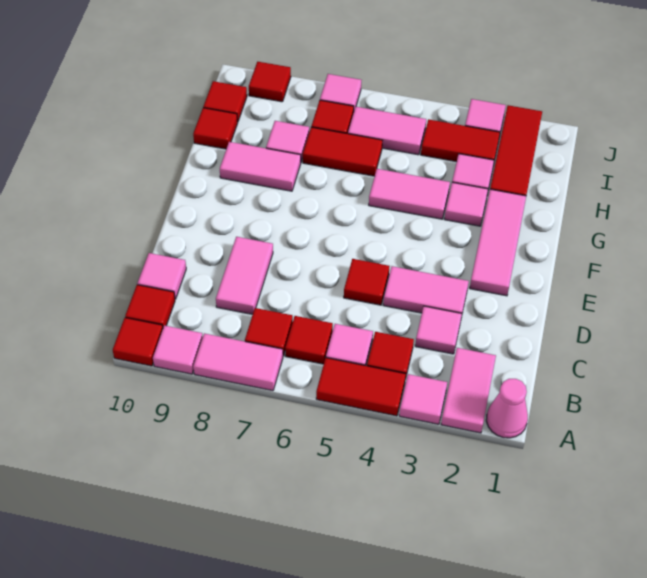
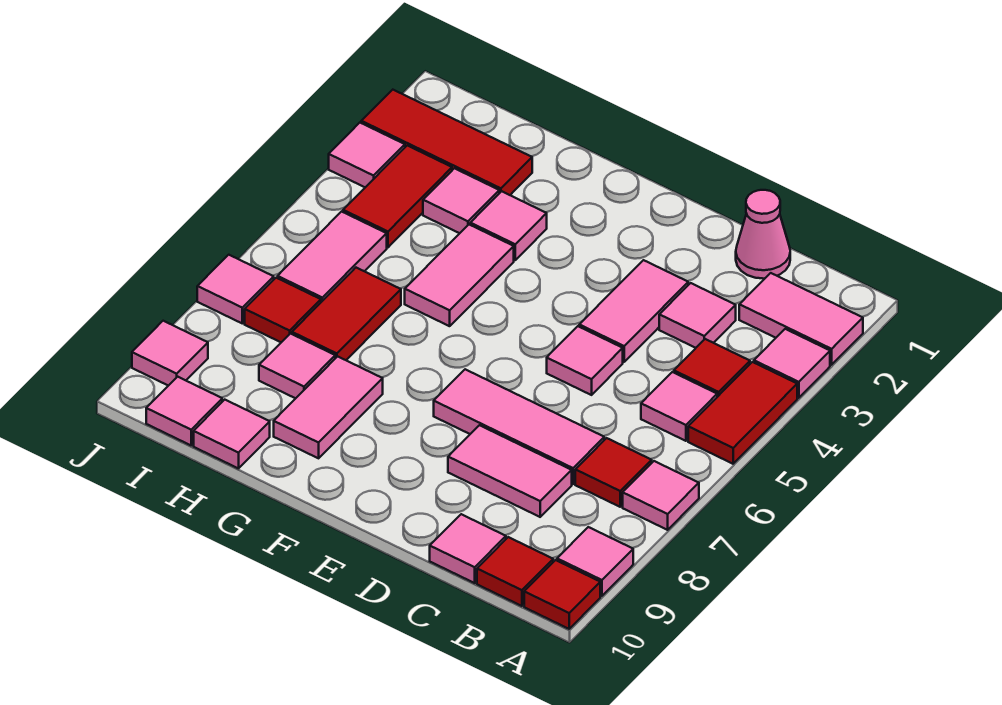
pink 1x1 cone [486,379,528,438] -> pink 1x1 cone moved to [736,190,790,279]
pink 1x2 tile [193,333,283,391] -> pink 1x1 tile [623,461,699,530]
red 1x1 tile [285,316,333,364] -> none
red 1x1 tile [344,259,390,305] -> pink 1x1 tile [547,326,623,395]
pink 1x3 tile [470,189,526,296] -> pink 1x3 tile moved to [434,369,604,484]
red 1x1 tile [193,108,238,149] -> pink 1x1 tile [194,400,270,469]
red 1x1 tile [203,81,247,122] -> pink 1x1 tile [146,377,222,445]
red 1x1 tile [249,62,291,102] -> pink 1x1 tile [132,321,208,386]

